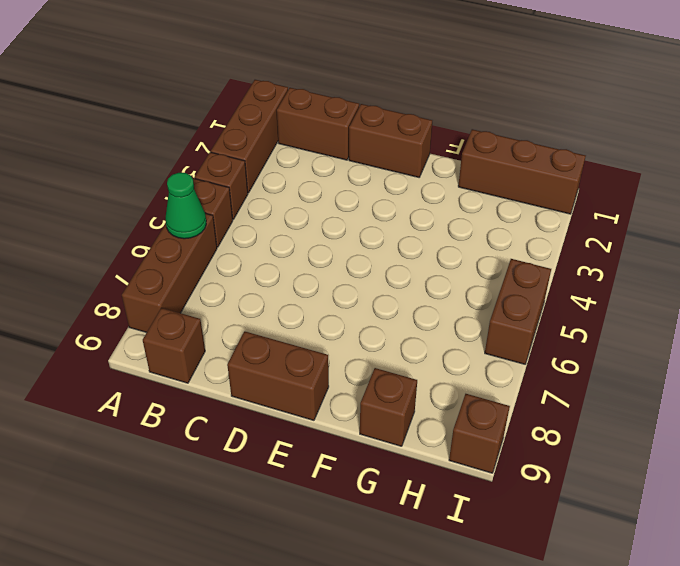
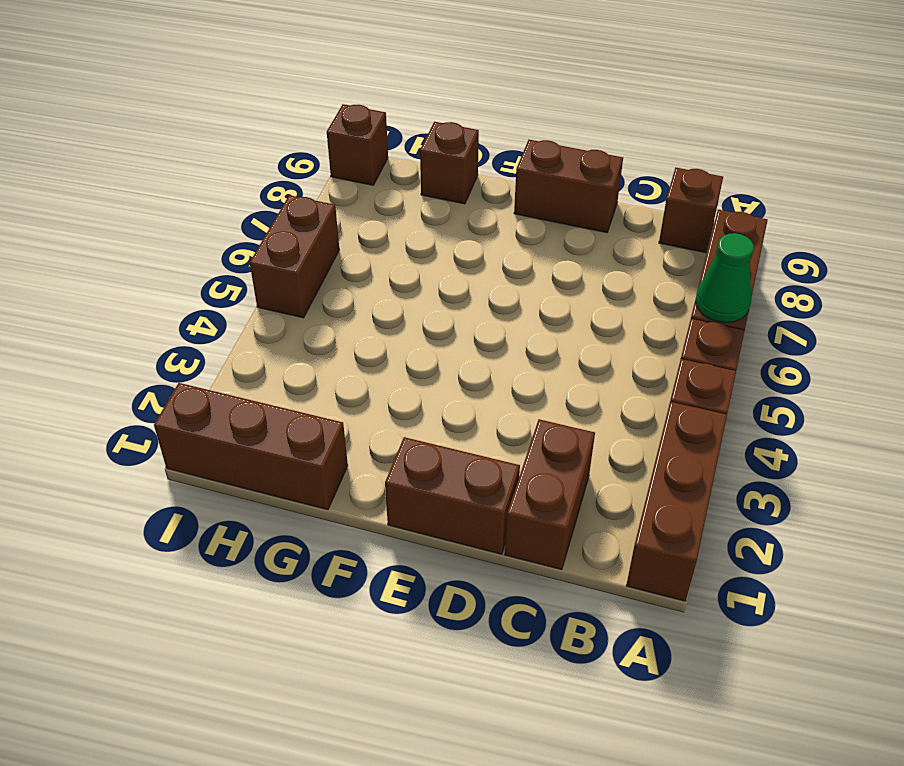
brown 1x2 brick [277,88,359,160] -> brown 1x2 brick turned to [505,419,595,570]

